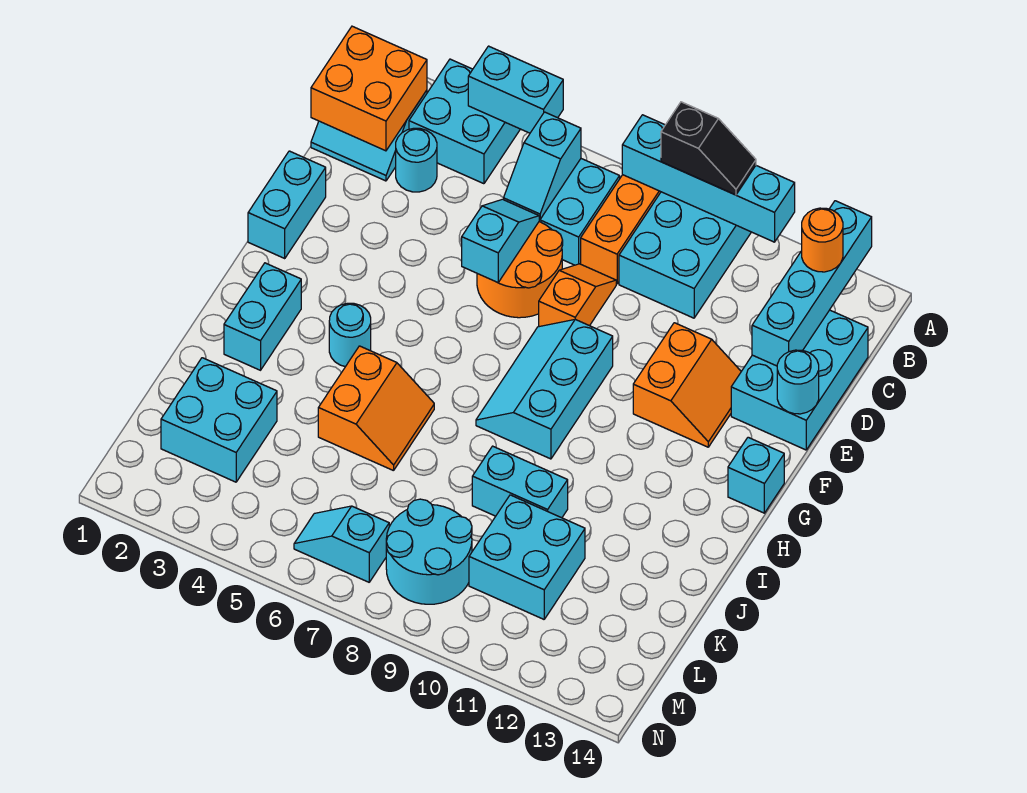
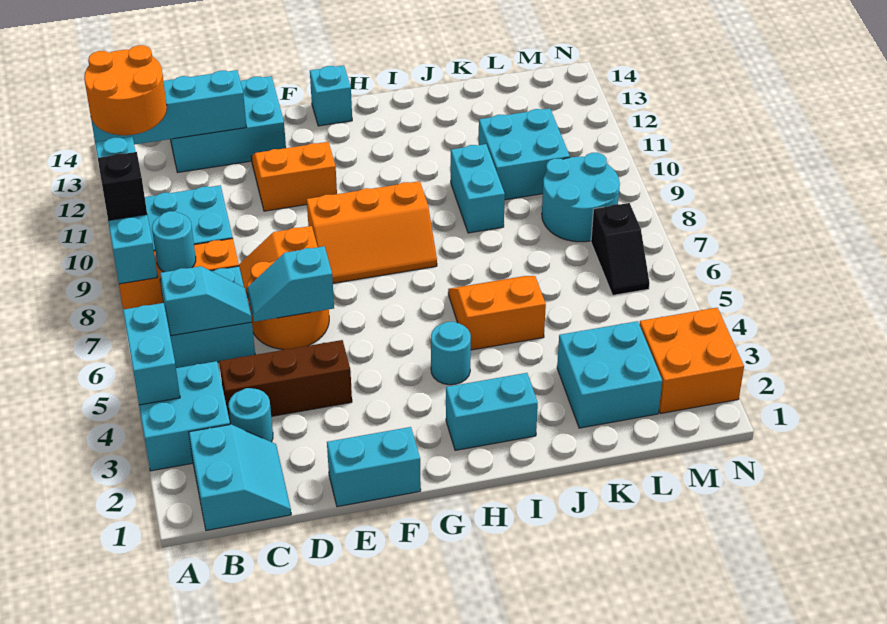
orange 2x2 brick [311,26,427,151] -> orange 2x2 brick moved to [639,308,744,413]
orange 1x1 round brick [802,208,843,272] -> orange 2x2 round brick [84,45,167,135]
none -> brown 1x3 brick [219,340,352,424]
cyan 1x1 round brick [777,350,819,414] -> cyan 1x1 round brick moved to [152,211,196,272]
cyan 2x3 slope [476,319,613,459] -> orange 2x3 slope [307,181,437,283]
cyan 1x2 slope [294,506,389,582] -> black 1x2 slope [591,203,649,295]

